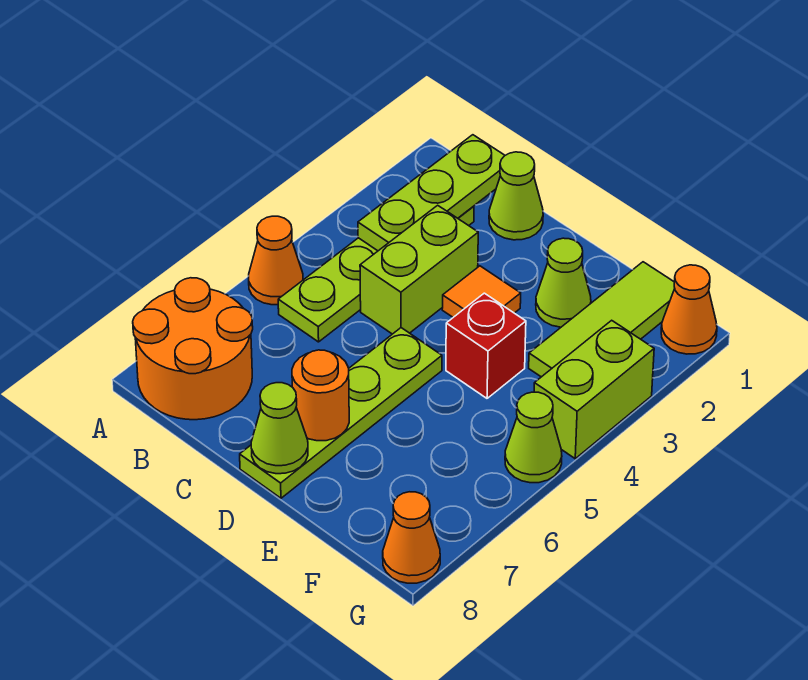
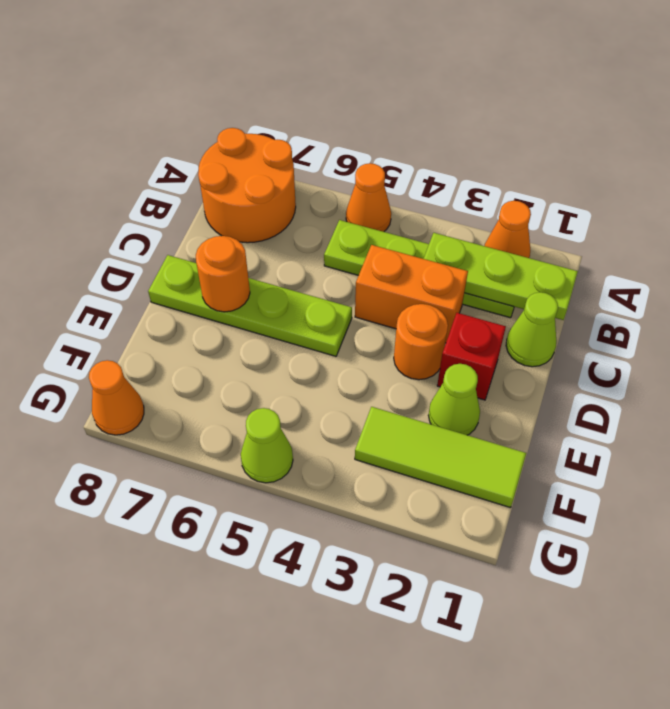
lime 1x2 brick [360,205,478,334] -> orange 1x2 brick [355,245,468,343]
orange 1x1 tile [442,266,521,317] -> orange 1x1 round brick [394,304,448,380]
lime 1x1 cone [251,383,308,474] -> none
red 1x1 brick [446,293,526,398] -> red 1x1 brick moved to [437,313,506,400]
orange 1x1 cone [661,265,717,354] -> orange 1x1 cone moved to [485,201,531,258]
lime 1x2 brick [534,320,654,459] -> none

